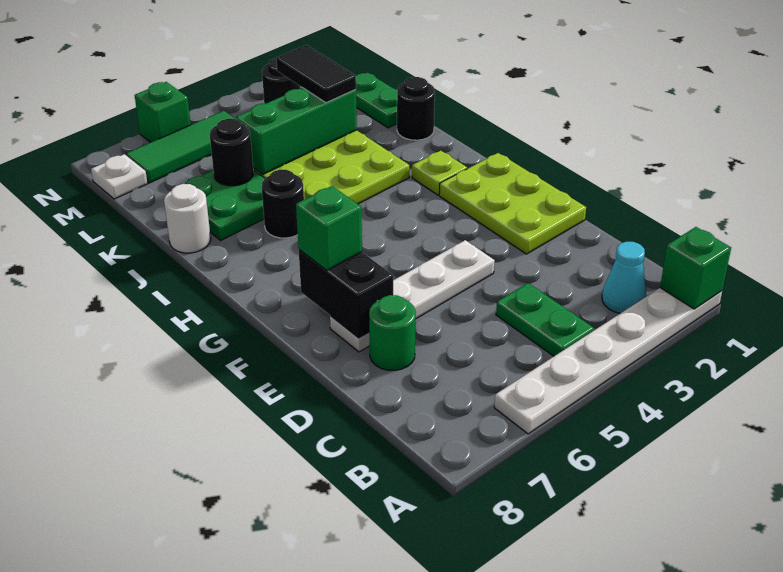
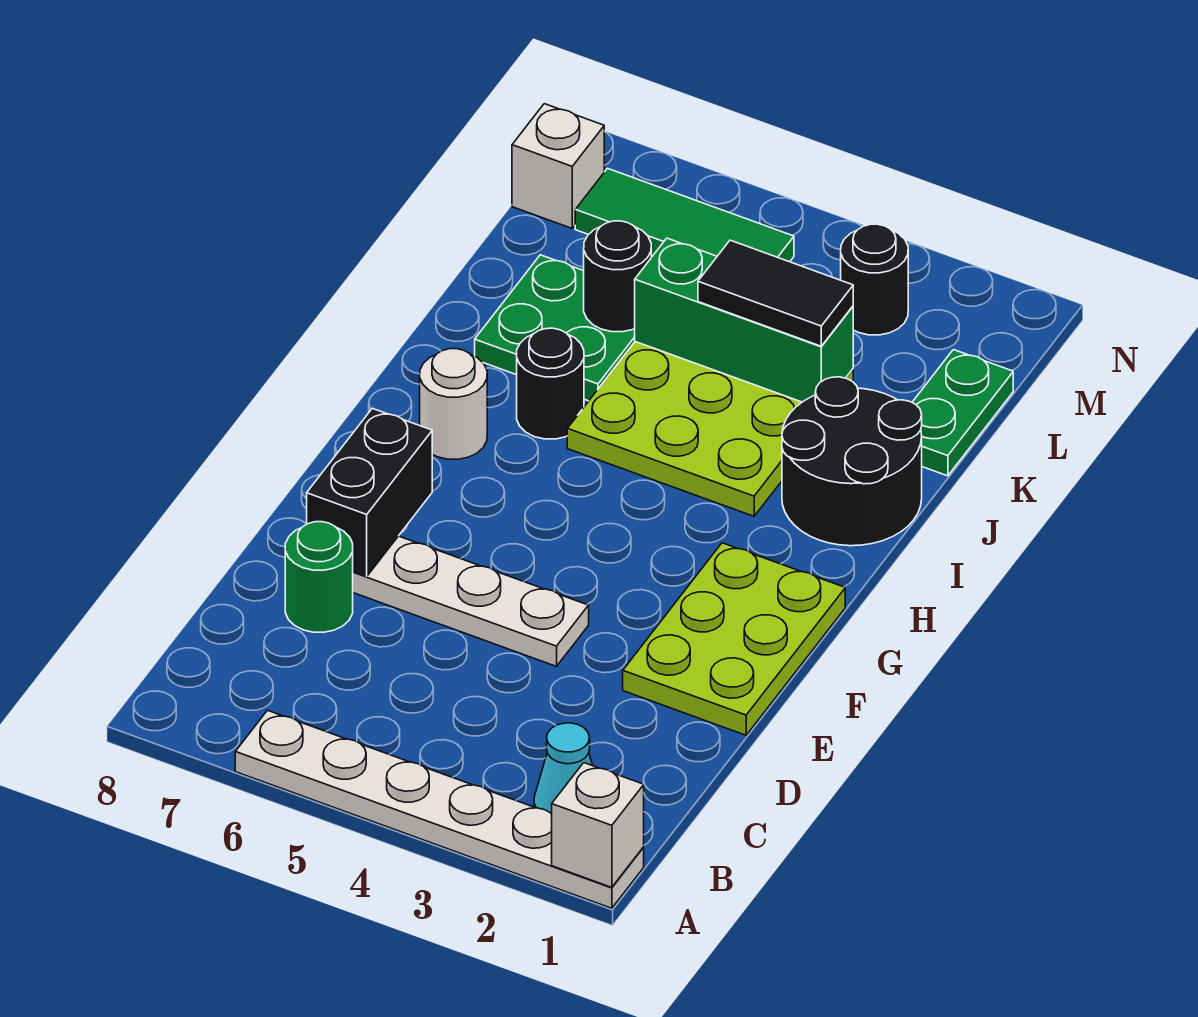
green 1x1 brick [660,227,731,309] -> white 1x1 brick [552,763,644,887]
green 1x2 plate [496,283,594,356] -> none
green 1x1 brick [296,186,362,270] -> none
lime 1x1 plate [412,151,467,195] -> none
black 1x1 round brick [397,77,435,140] -> black 2x2 round brick [782,377,922,546]
white 1x1 round brick [164,184,211,253] -> white 1x1 round brick moved to [420,349,487,459]
black 1x2 tile [276,45,356,103] -> black 1x2 tile turned to [698,240,853,346]
white 1x1 plate [91,154,147,199] -> white 1x1 brick [512,104,604,228]
green 1x1 brick [135,82,191,142] -> none

